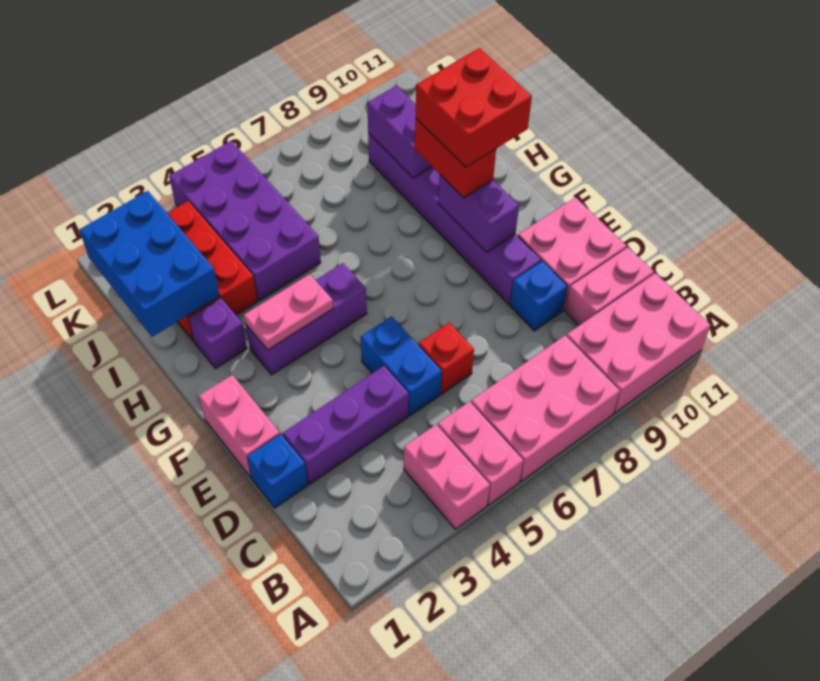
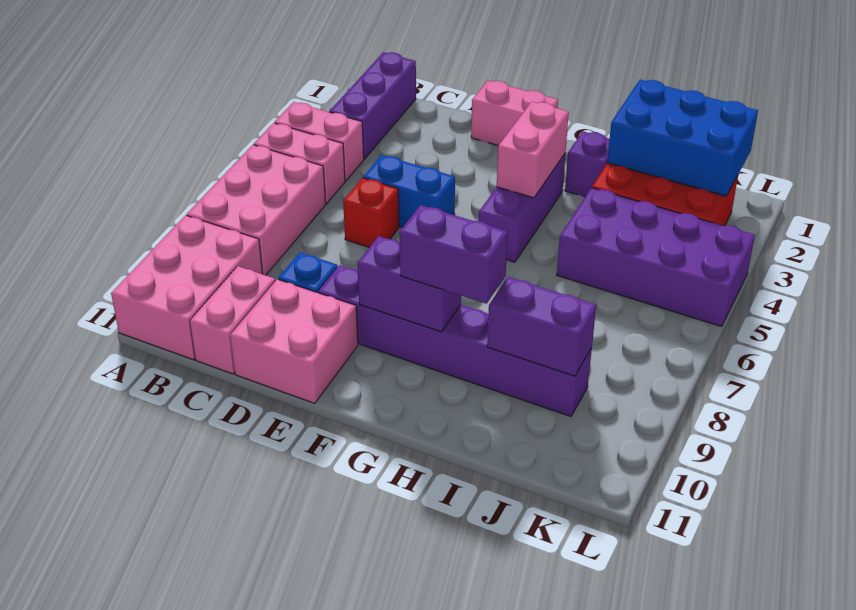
blue 1x1 brick [247,434,308,508] -> none
purple 1x3 brick [283,366,409,484] -> purple 1x3 brick moved to [329,52,416,159]
pink 1x2 plate [244,274,333,350] -> pink 1x2 brick [497,102,569,198]
red 1x2 brick [415,119,496,198] -> purple 1x2 brick [400,205,508,304]
red 2x2 brick [416,48,532,167] -> none

